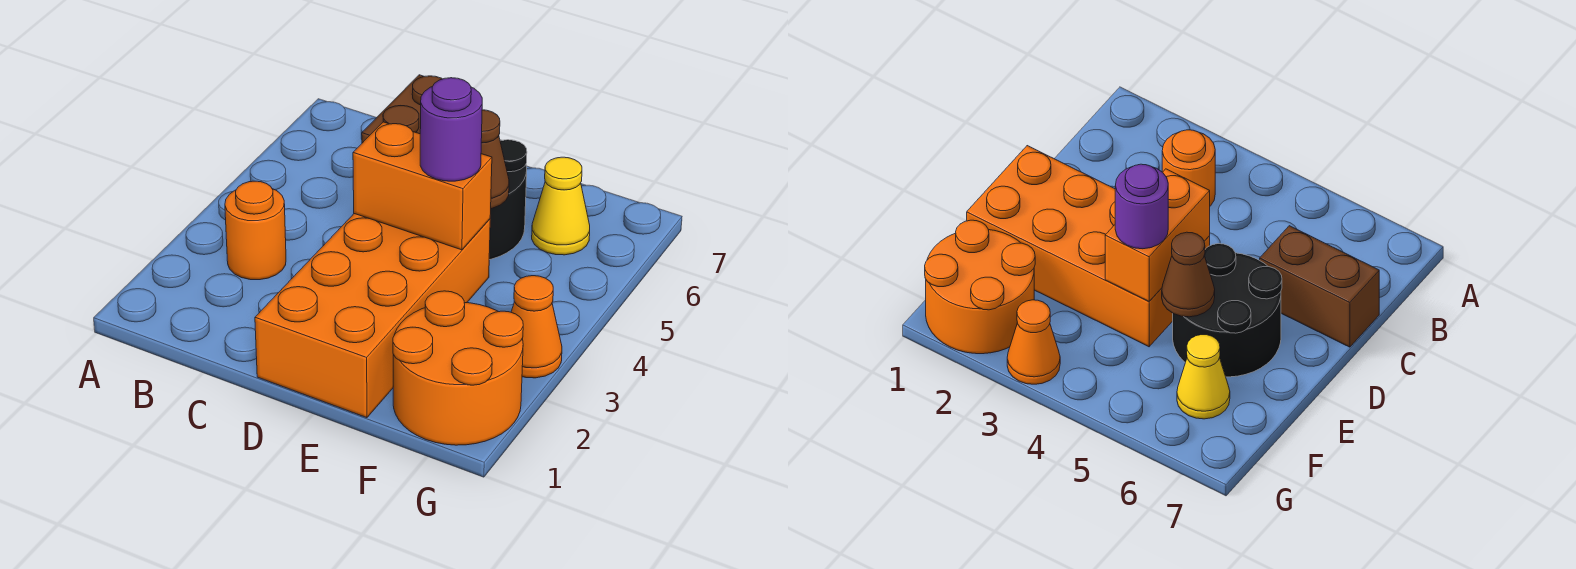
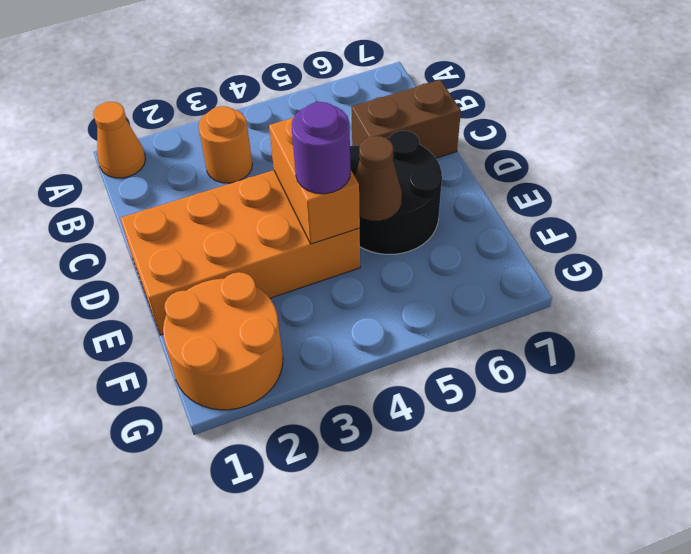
yellow 1x1 cone [532,157,590,255] -> none
orange 1x1 cone [511,276,562,378] -> orange 1x1 cone moved to [94,102,146,178]

